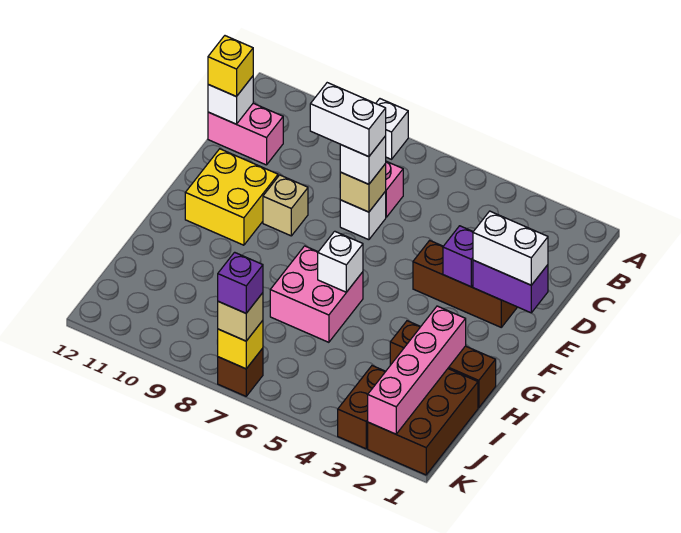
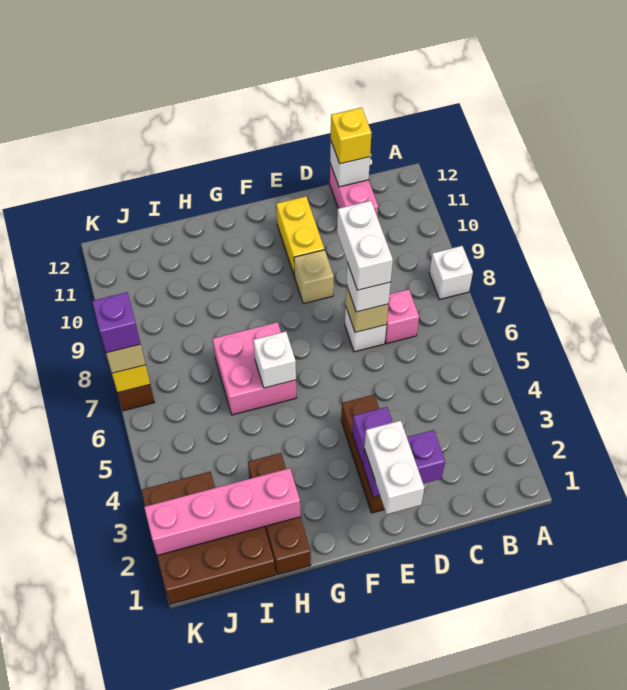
purple 1x2 brick [473,260,548,313] -> purple 1x2 brick turned to [363,430,445,497]
yellow 2x2 brick [185,149,278,245] -> yellow 1x2 brick [276,197,324,276]

